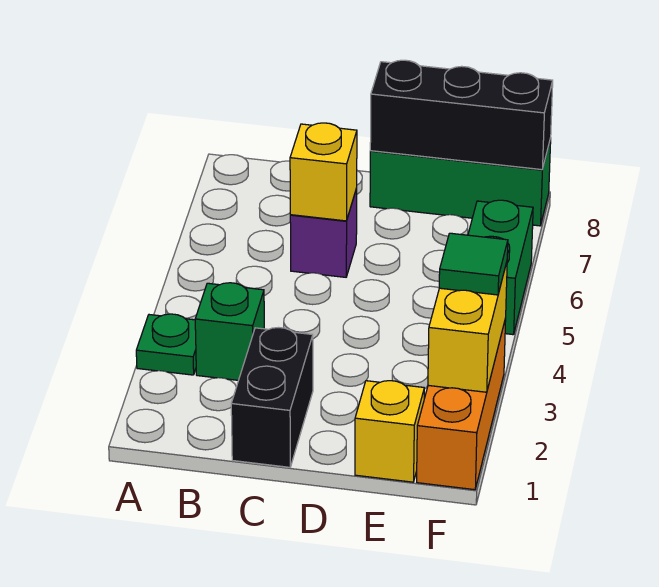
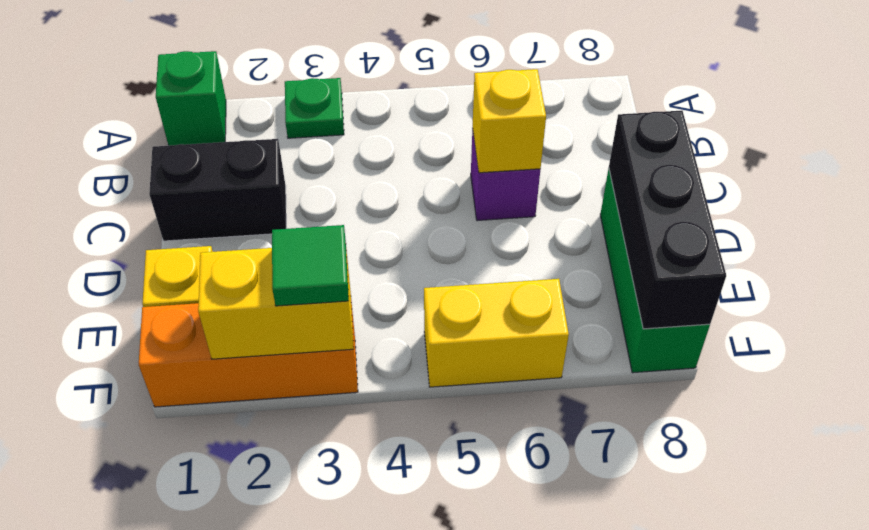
green 1x1 brick [195,283,264,380] -> green 1x1 brick moved to [156,51,226,146]
green 1x2 brick [468,200,533,335] -> yellow 1x2 brick [424,279,569,387]

